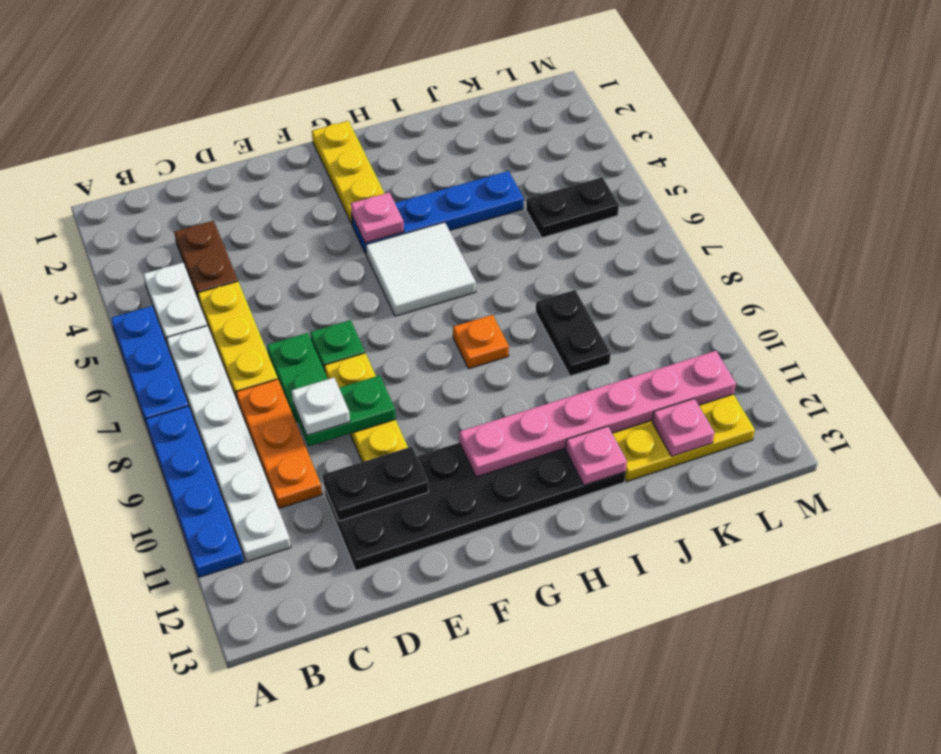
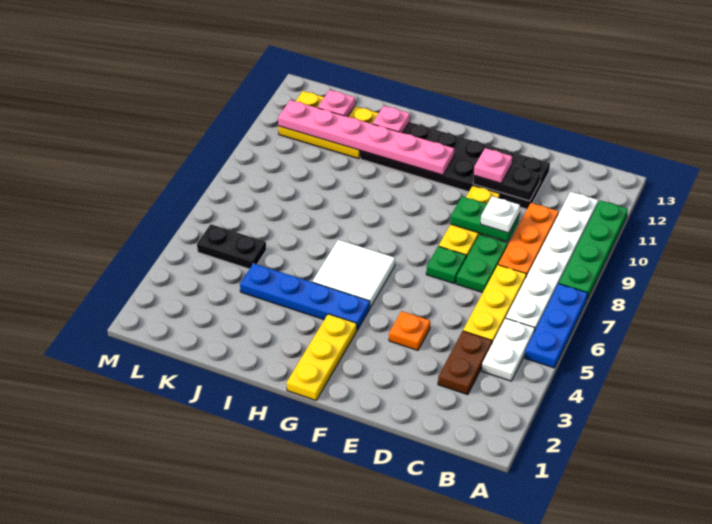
blue 1x4 plate [146,406,244,577] -> green 1x4 plate [559,200,628,299]
pink 1x1 plate [351,193,404,243] -> pink 1x1 plate moved to [474,148,512,183]
orange 1x1 plate [453,315,509,369] -> orange 1x1 plate moved to [389,311,430,350]
black 1x2 plate [536,290,611,376] -> none

